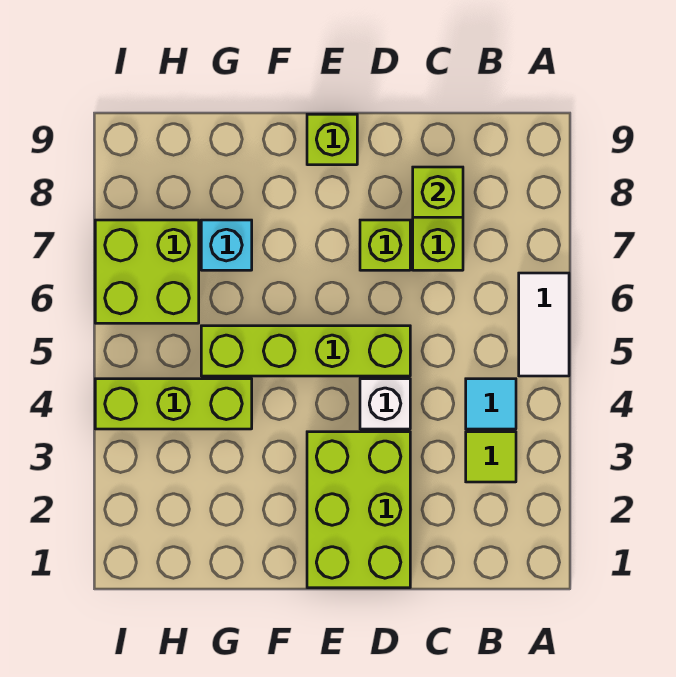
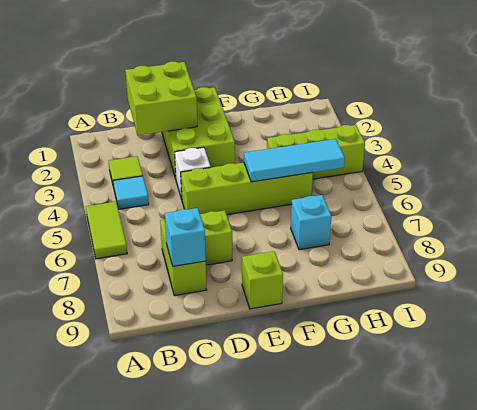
white 1x2 tile [519,273,569,376] -> lime 1x2 tile [86,202,127,259]
lime 1x1 brick [413,167,463,217] -> cyan 1x1 brick [165,208,206,266]
none -> cyan 1x3 tile [244,139,345,182]
lime 2x2 brick [95,220,199,323] -> lime 2x2 brick moved to [125,62,197,135]

